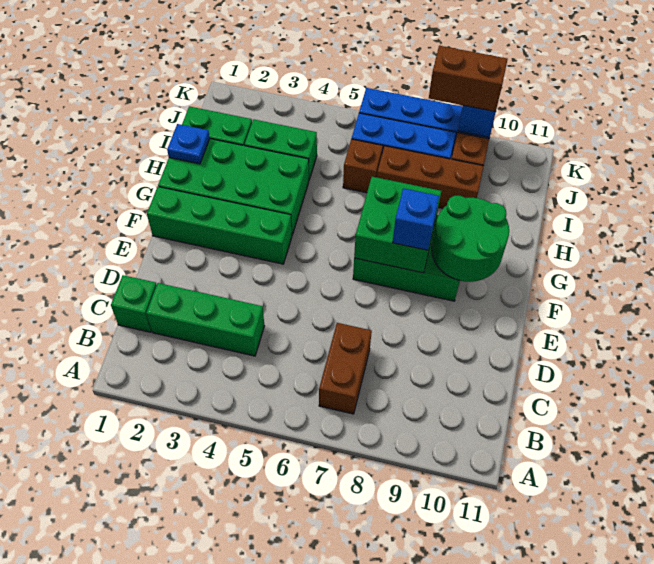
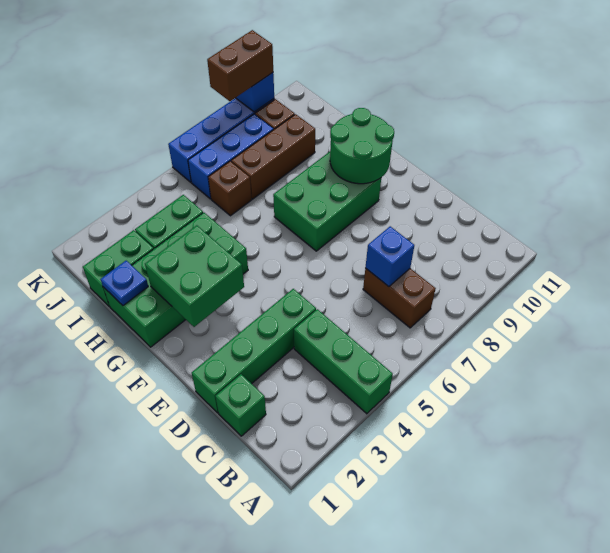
green 1x3 brick [146,283,264,356] -> green 1x3 brick turned to [294,309,393,414]
green 1x4 brick [147,187,292,264] -> green 1x4 brick moved to [192,289,316,413]
green 2x2 brick [354,177,441,273] -> green 2x2 brick moved to [145,225,244,327]
blue 1x1 brick [393,188,439,250] -> blue 1x1 brick moved to [365,226,414,287]

